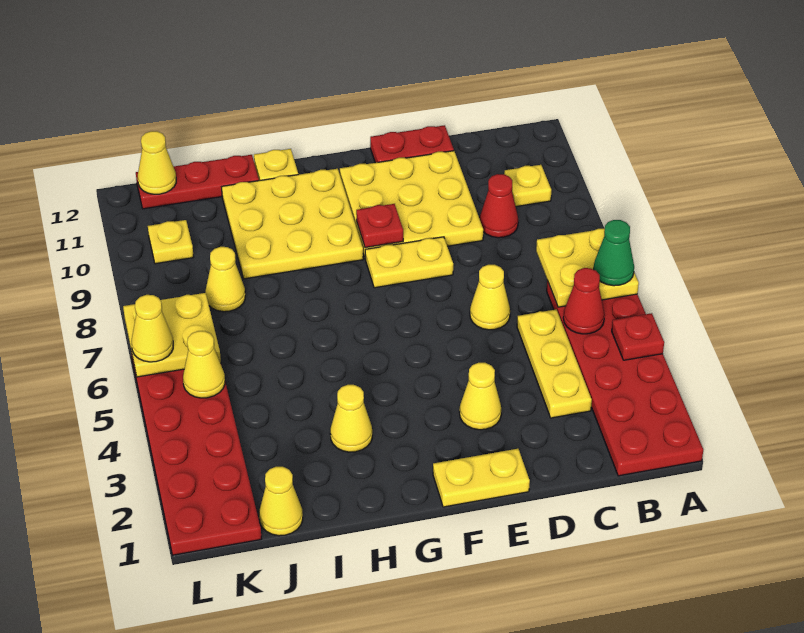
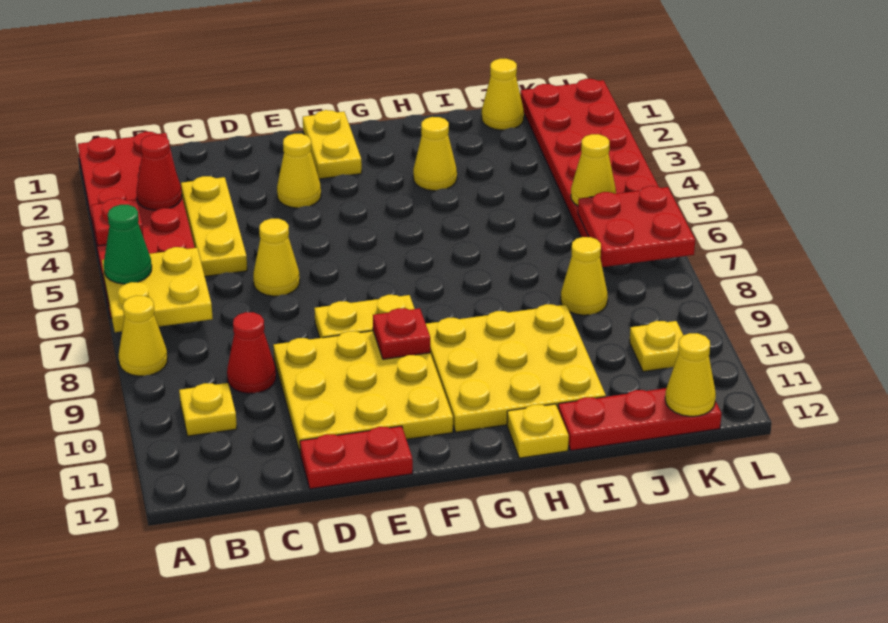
red 1x1 cone [563,268,605,334] -> red 1x1 cone moved to [136,135,182,210]
yellow 1x2 plate [433,449,530,507] -> yellow 1x2 plate turned to [303,110,362,179]
yellow 2x2 plate [123,293,221,377] -> red 2x2 plate [578,186,695,267]
yellow 1x1 cone [132,295,173,362] -> yellow 1x1 cone moved to [119,296,167,376]

